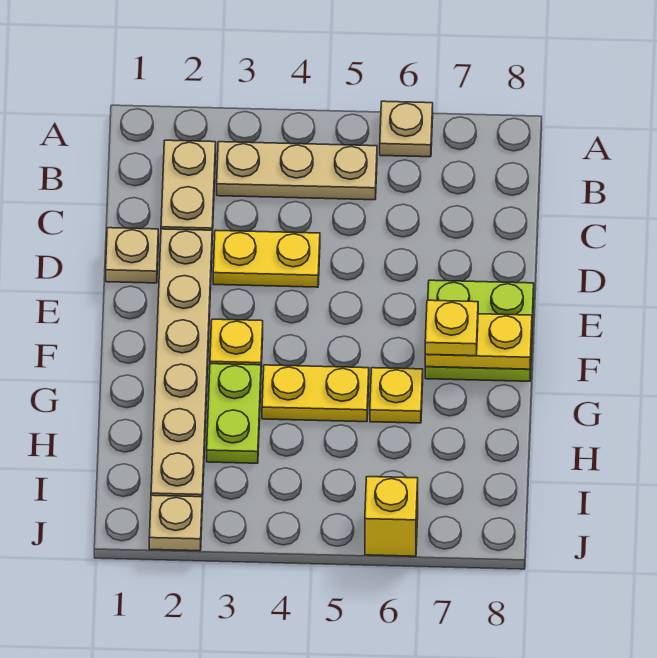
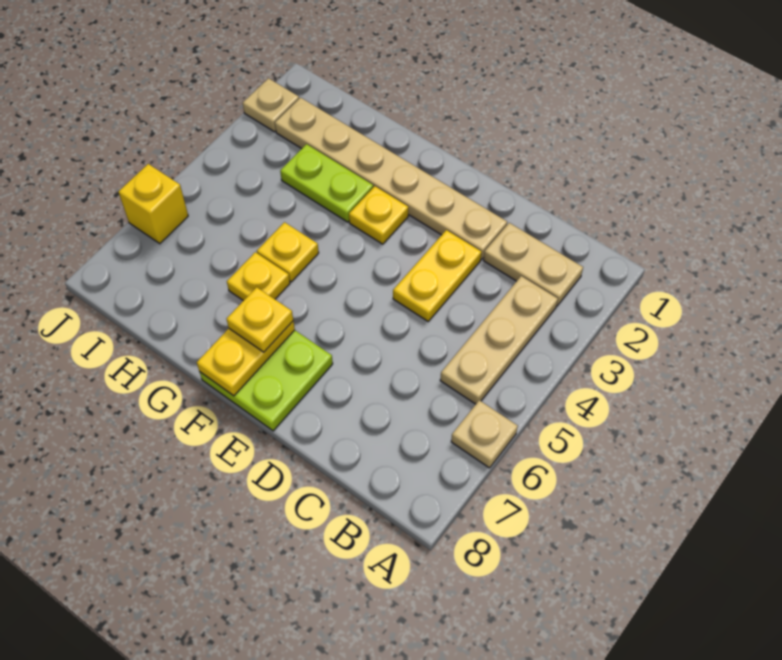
tan 1x1 plate [106,228,158,283] -> none
yellow 1x2 plate [262,365,369,422] -> yellow 1x1 plate [257,222,319,282]

